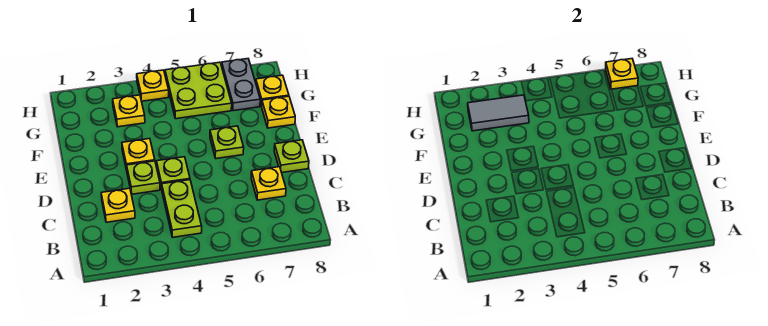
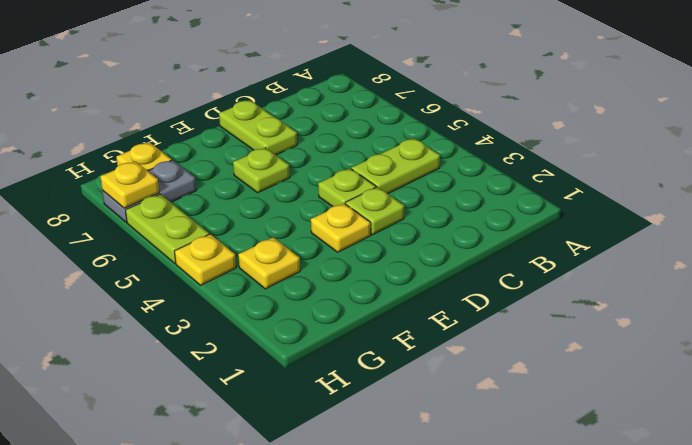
yellow 1x1 plate [101,188,135,222] -> none
yellow 1x1 plate [251,167,286,200] -> none
lime 1x1 plate [274,140,309,173] -> lime 1x2 plate [219,100,297,155]
yellow 1x1 plate [262,96,295,128] -> none
grey 1x2 tile [468,95,529,131] -> none
lime 2x2 plate [165,62,232,119] -> lime 1x2 plate [126,194,209,263]

